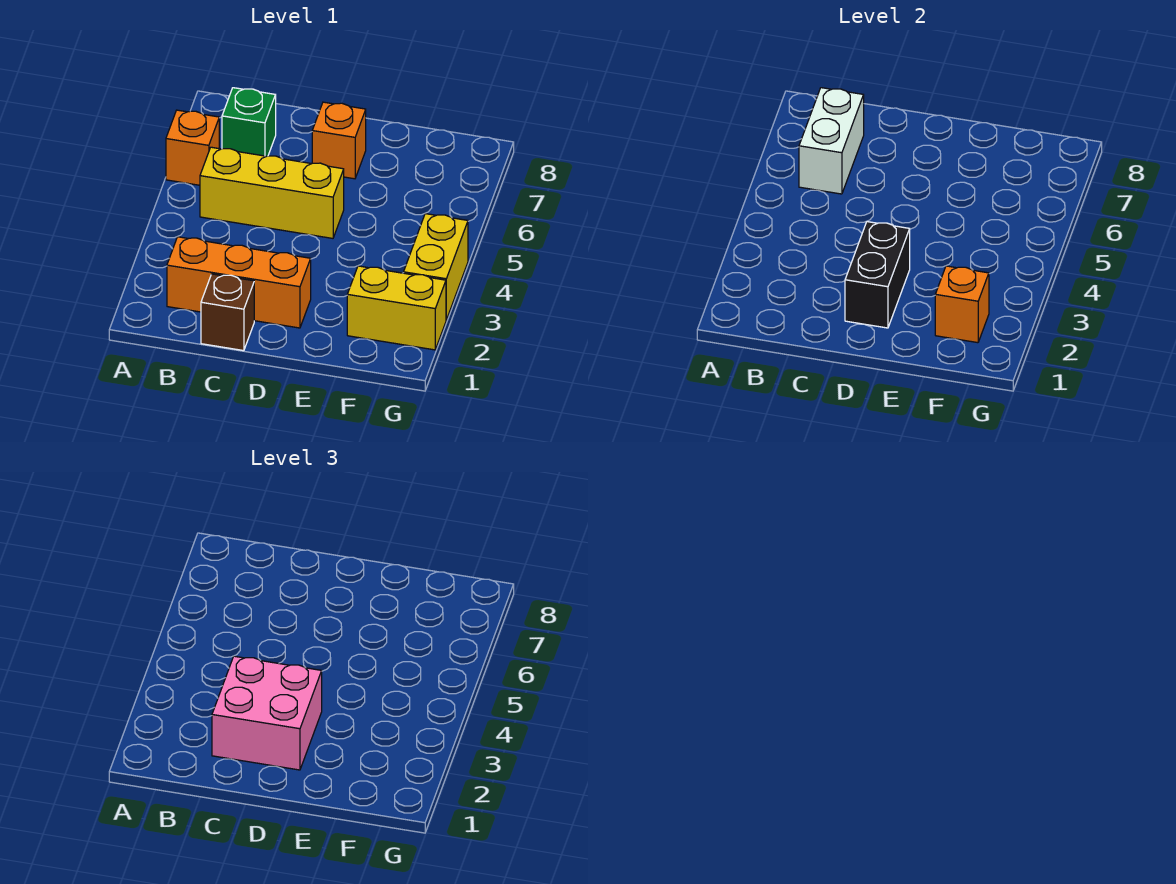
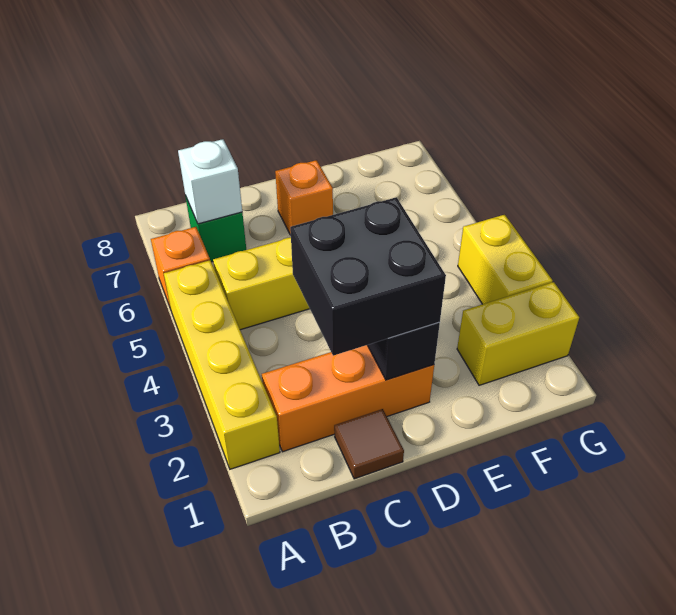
none -> yellow 1x4 brick [164,260,280,469]
white 1x2 brick [799,88,864,194] -> white 1x1 brick [178,139,242,224]
brown 1x1 brick [201,274,254,351] -> brown 1x1 tile [334,409,404,479]
pink 2x2 brick [212,656,322,770] -> black 2x2 brick [290,197,446,356]
orange 1x1 brick [935,266,989,343] -> none

